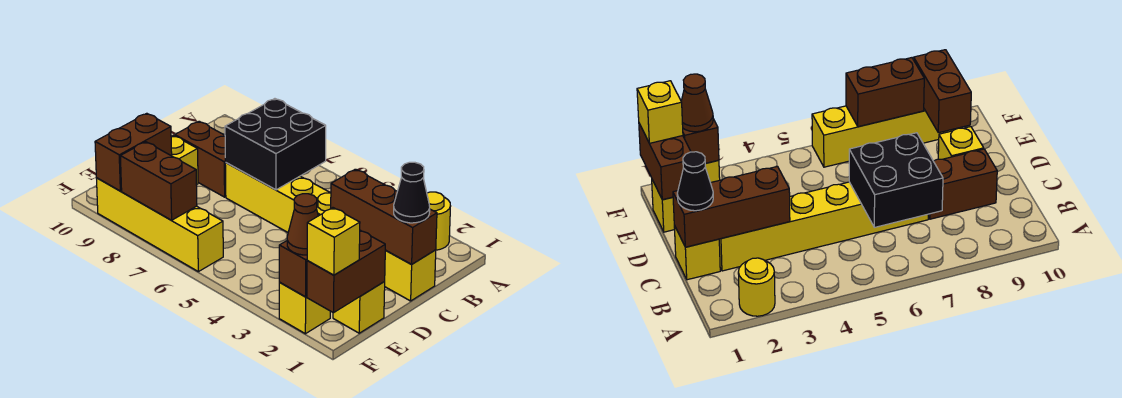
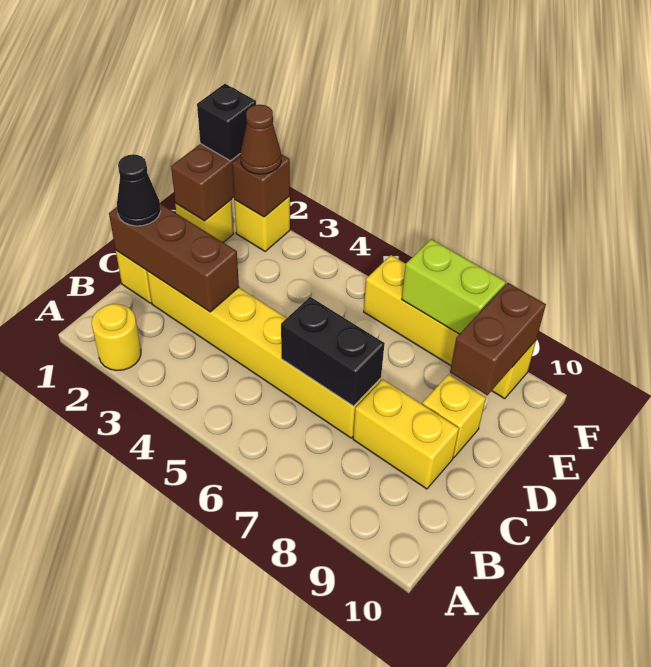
black 2x2 brick [225,99,326,190] -> black 1x2 brick [281,297,385,406]
brown 1x2 brick [175,121,226,197] -> yellow 1x2 brick [353,380,459,489]
yellow 1x1 brick [307,208,360,275] -> black 1x1 brick [197,84,256,161]
brown 1x2 brick [120,142,197,220] -> lime 1x2 brick [402,239,506,334]

